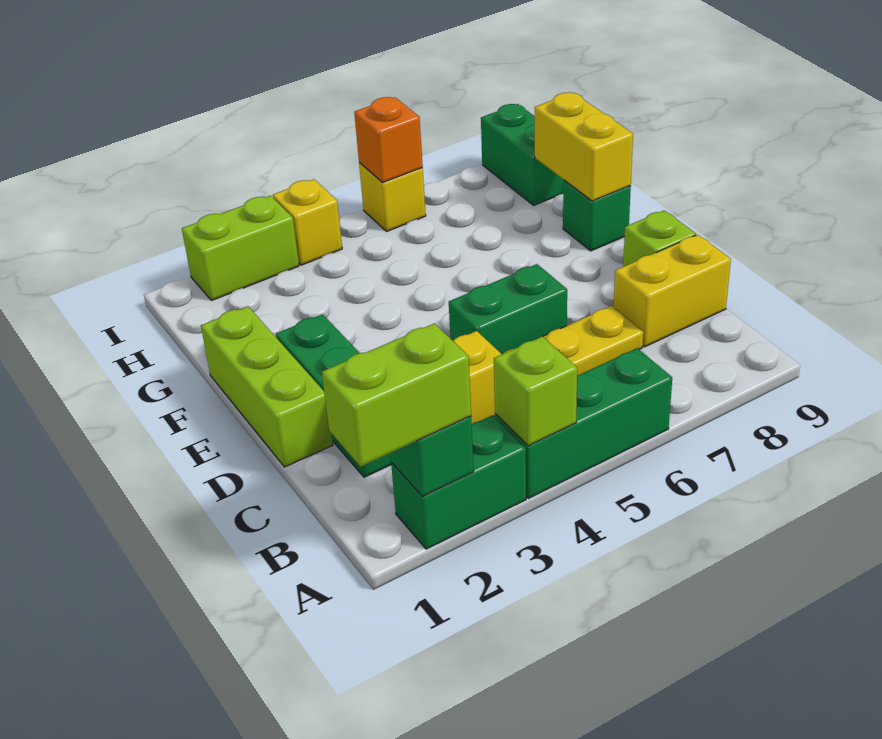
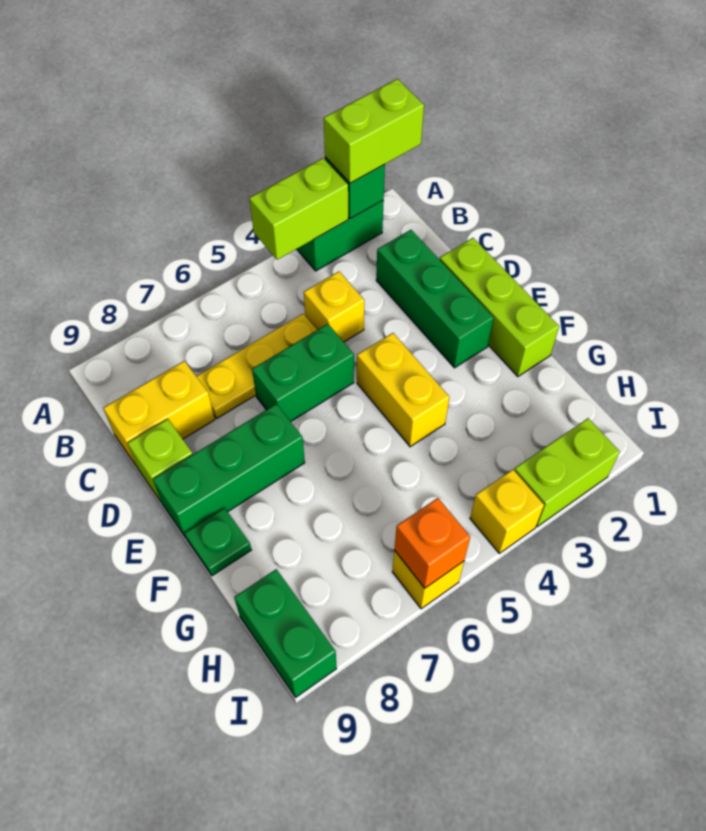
green 1x3 brick [495,348,672,498] -> green 1x3 brick moved to [153,404,305,538]
lime 1x1 brick [494,336,577,446] -> lime 1x2 brick [249,158,348,260]
green 1x1 brick [563,180,631,251] -> green 1x1 plate [185,508,251,576]
yellow 1x2 brick [535,92,633,201] -> yellow 1x2 brick moved to [357,333,449,447]

